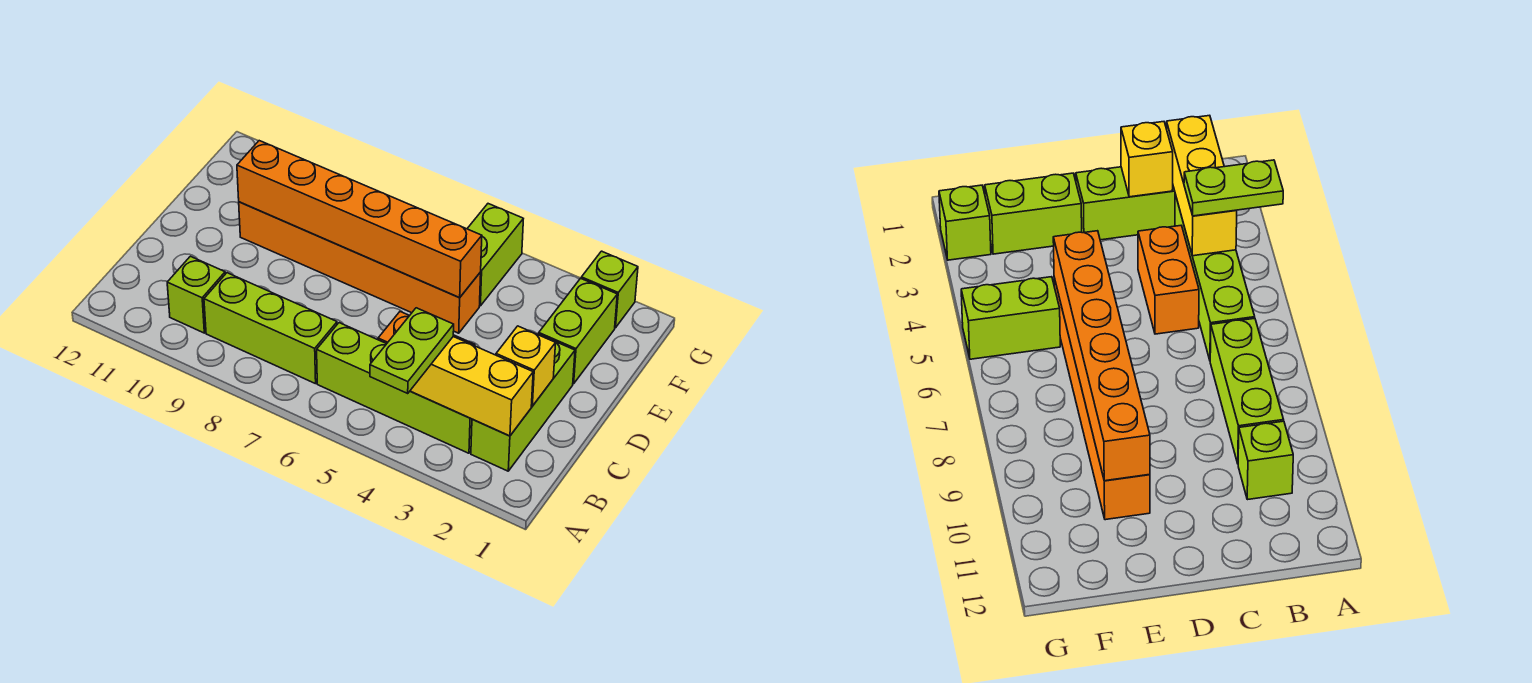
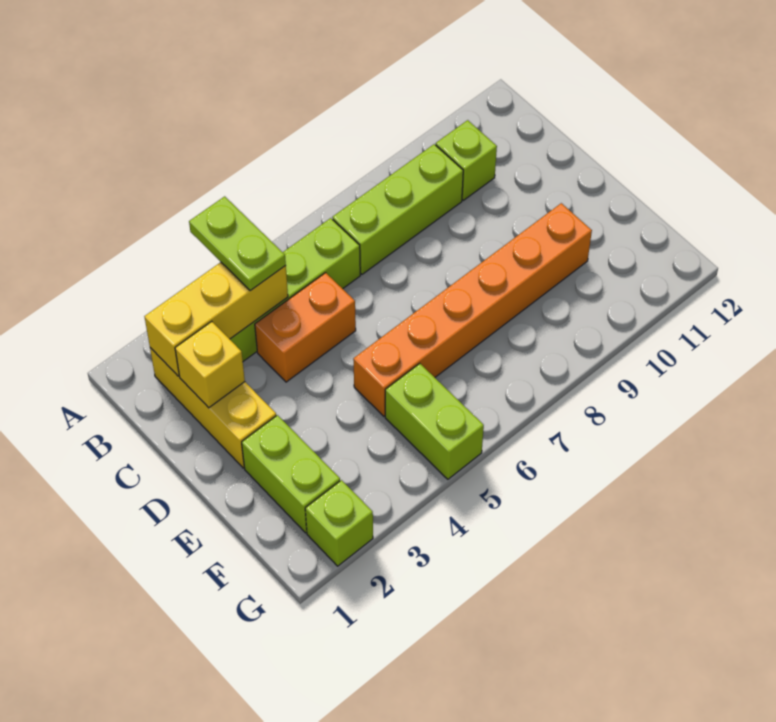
lime 1x3 brick [471,334,575,471] -> yellow 1x3 brick [150,348,276,468]
orange 1x6 brick [237,141,482,297] -> none

